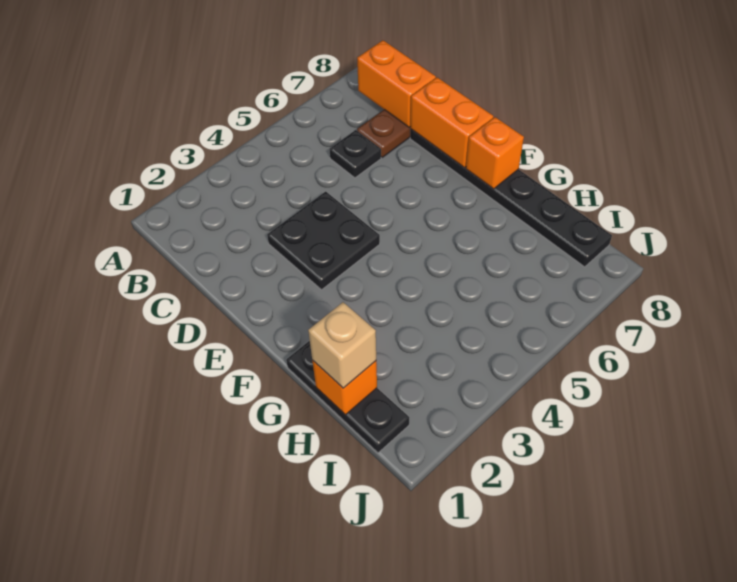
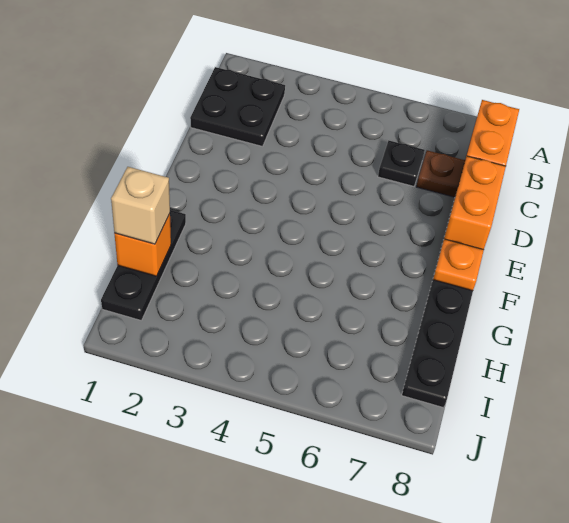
black 2x2 plate [267,191,380,290] -> black 2x2 plate moved to [190,67,285,146]
orange 1x1 brick [466,117,524,189] -> orange 1x1 plate [433,239,484,291]

